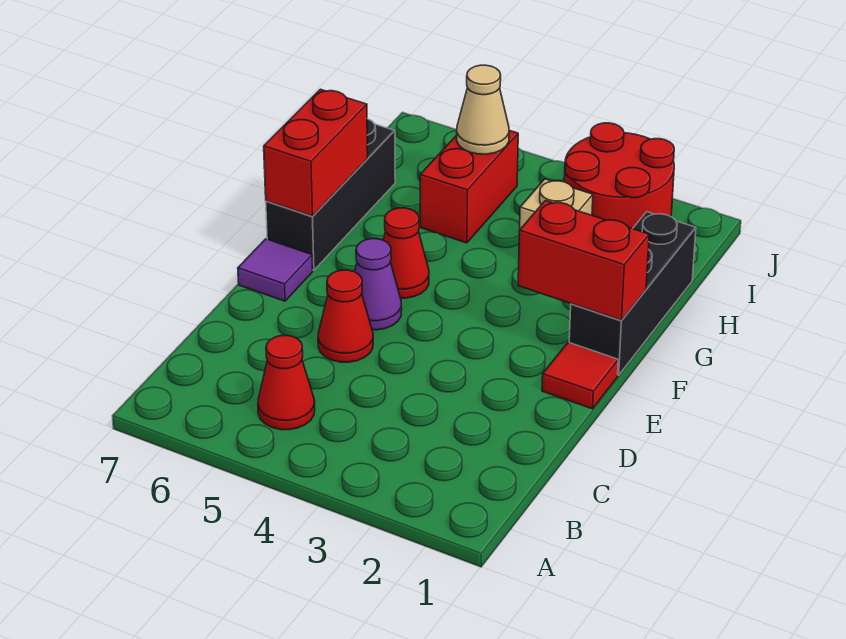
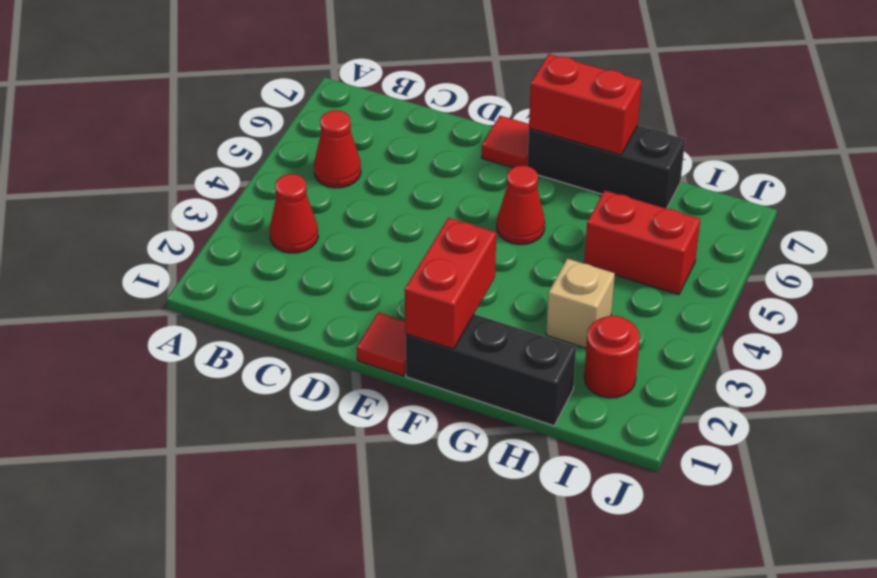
red 1x1 cone [318,270,373,362] -> red 1x1 cone moved to [270,174,318,253]
purple 1x1 cone [355,239,402,330] -> none
purple 1x1 tile [238,239,313,301] -> red 1x1 tile [482,116,529,168]
red 2x2 round brick [564,123,674,229] -> red 1x1 round brick [584,315,640,398]
tan 1x1 cone [457,65,509,154] -> none

